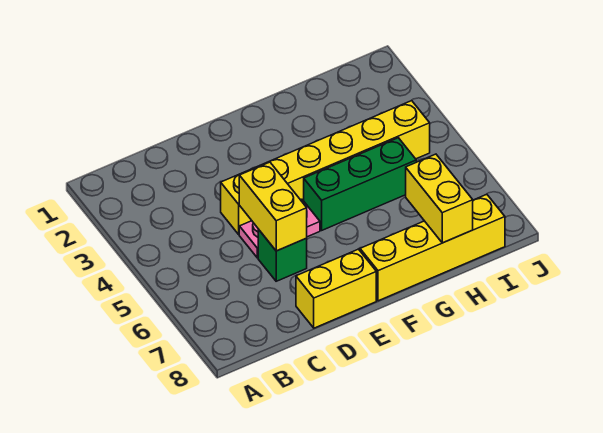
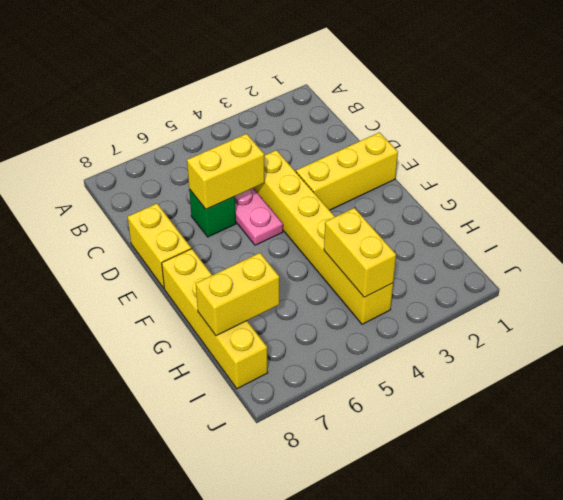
none -> yellow 1x3 brick [296,132,398,210]
green 1x3 brick [304,138,416,230] -> none
none -> yellow 1x2 brick [324,208,396,297]

